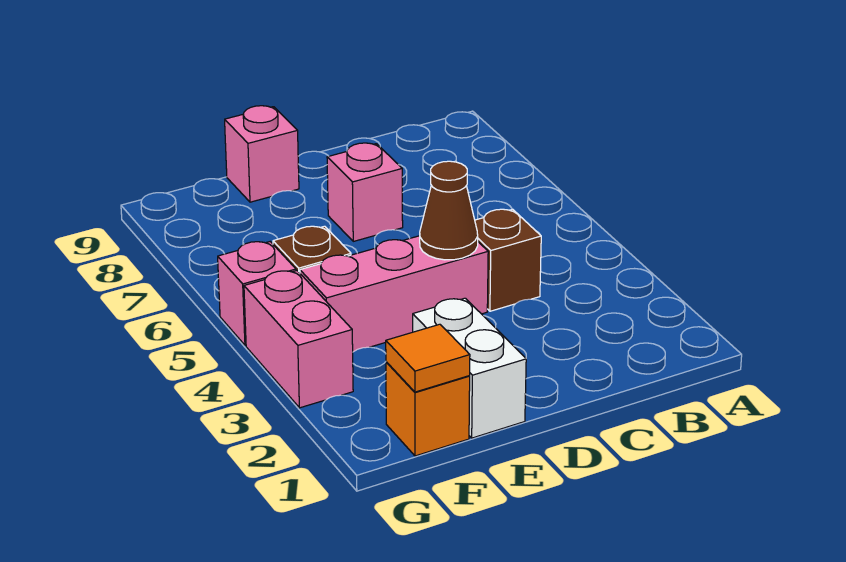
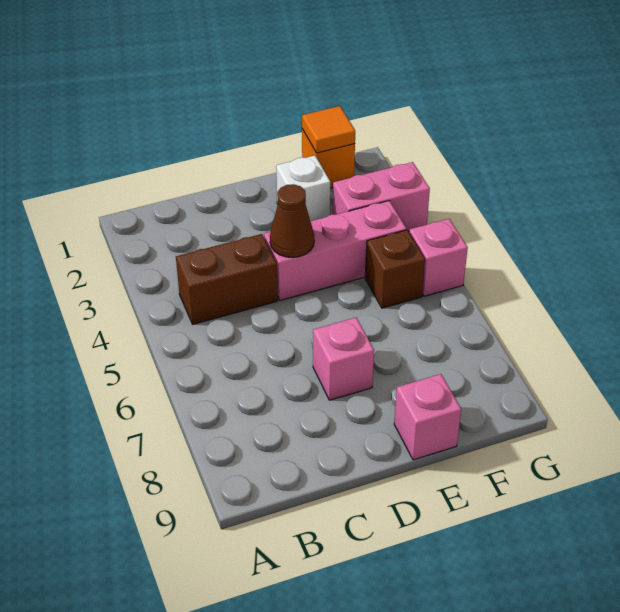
brown 1x1 brick [475,209,541,311] -> brown 1x2 brick [176,234,278,324]
white 1x2 brick [413,298,526,438] -> white 1x1 brick [276,156,330,221]
pink 1x2 brick [244,271,353,408] -> pink 1x2 brick turned to [333,162,430,231]

